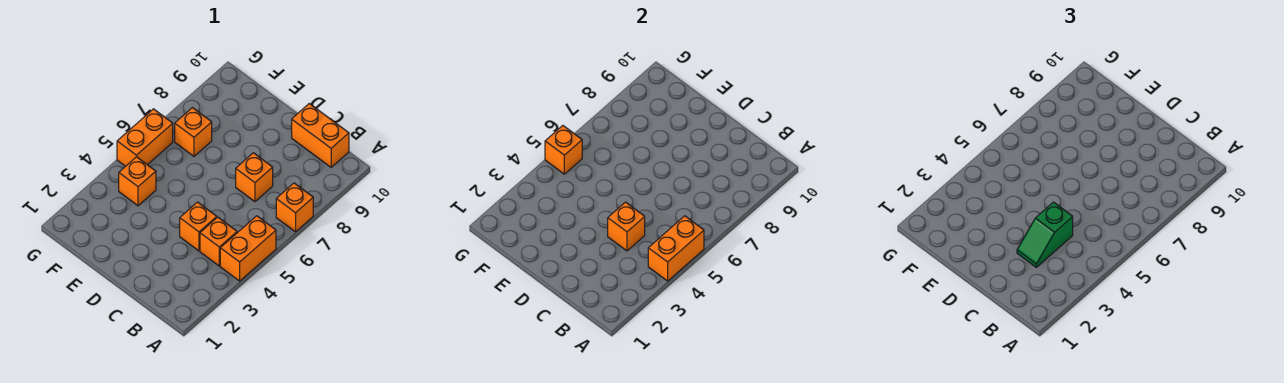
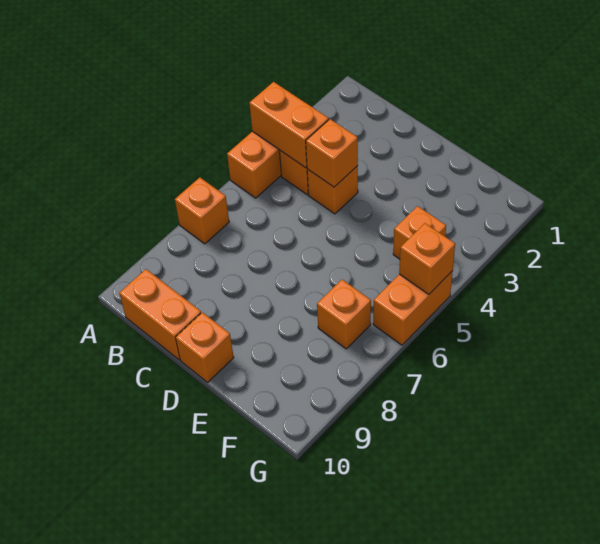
orange 1x2 brick [648,216,704,281] -> orange 1x2 brick turned to [249,82,329,168]
green 1x2 slope [1017,202,1073,267] -> none
orange 1x1 brick [236,153,273,202] -> orange 1x1 brick moved to [176,312,234,382]

